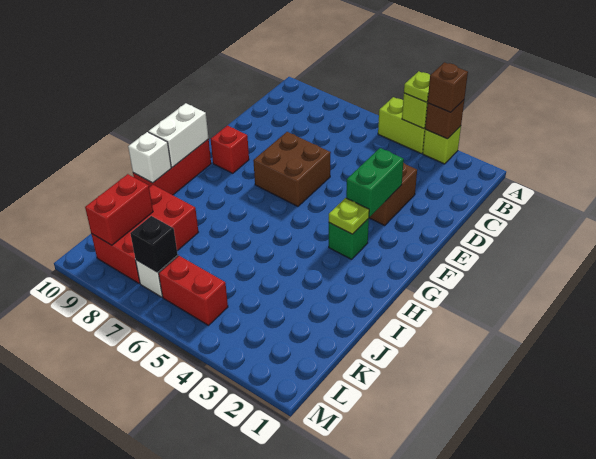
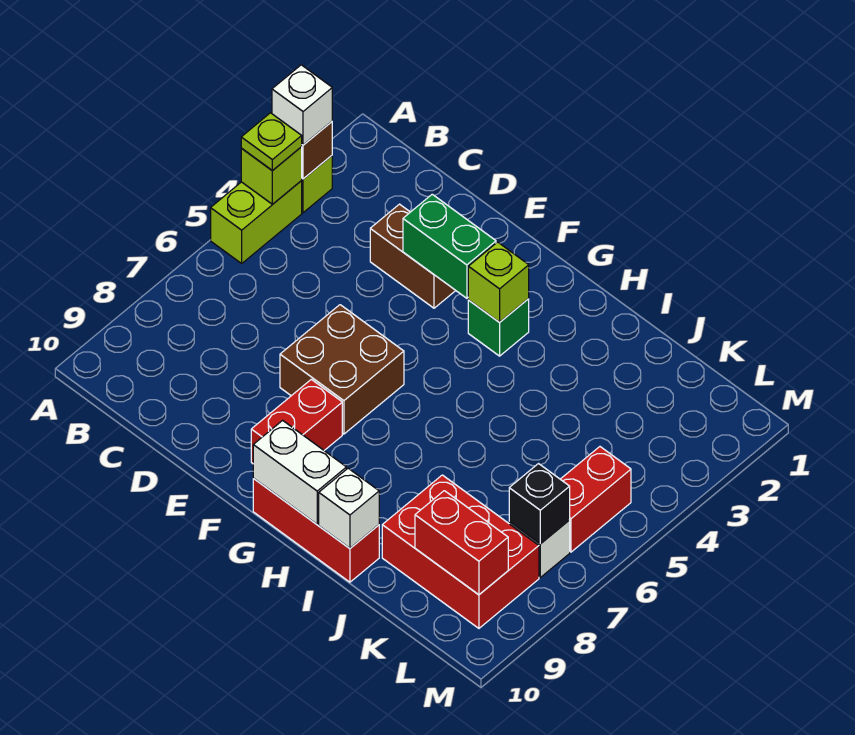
brown 1x1 brick [428,62,468,112] -> white 1x1 brick [272,65,332,145]
red 1x1 brick [211,125,249,173] -> red 1x2 brick [251,379,342,463]
lime 1x1 plate [329,198,369,234] -> lime 1x1 brick [468,242,529,322]

